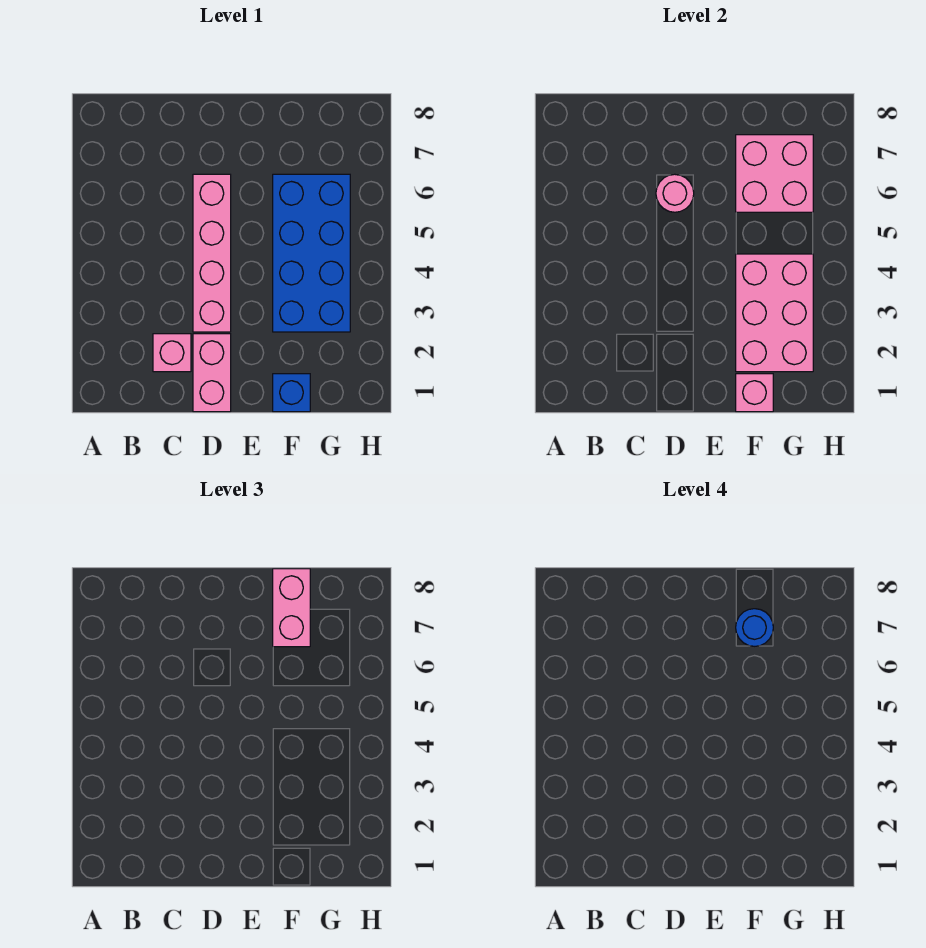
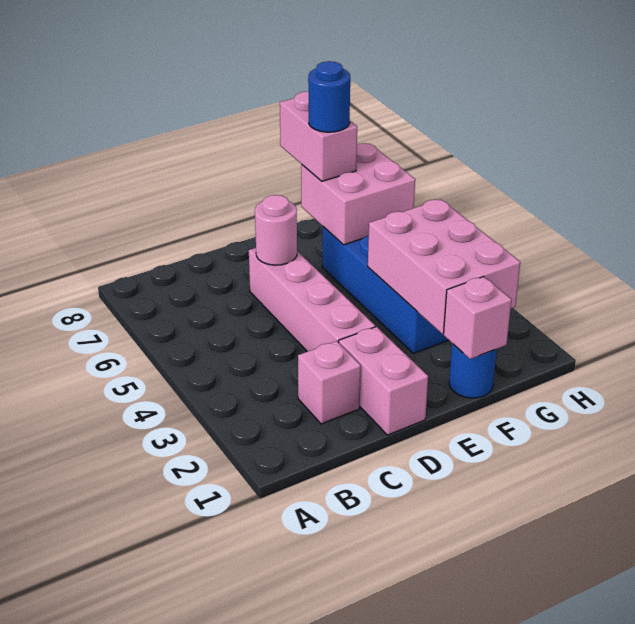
blue 1x1 brick [273,374,310,412] -> blue 1x1 round brick [449,343,497,398]

